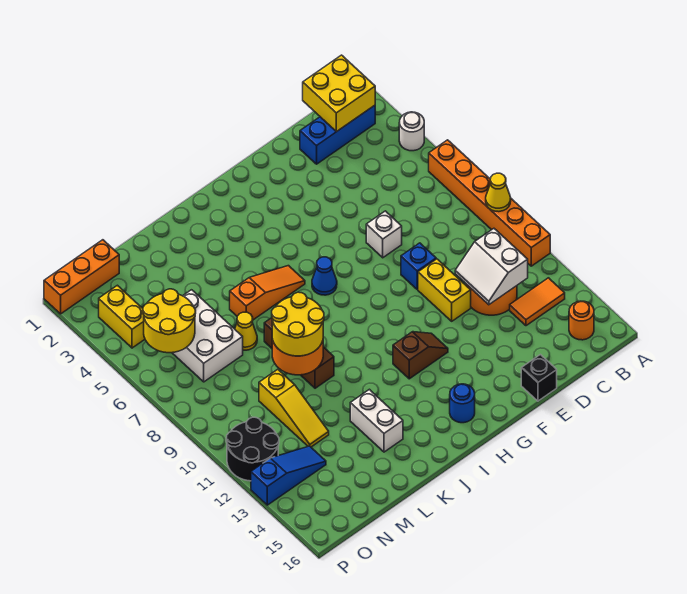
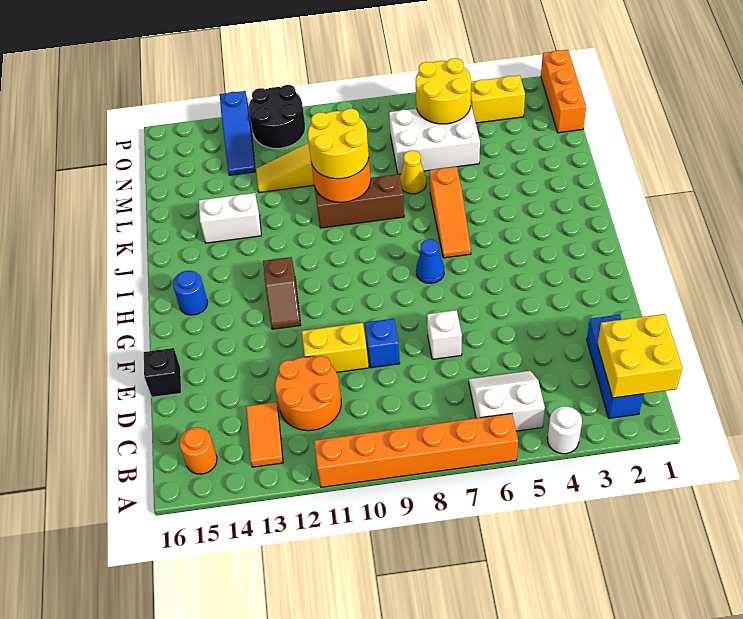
yellow 1x1 cone [486,173,511,212] -> none
white 2x2 slope [455,229,528,305] -> white 2x2 slope moved to [469,371,545,431]

